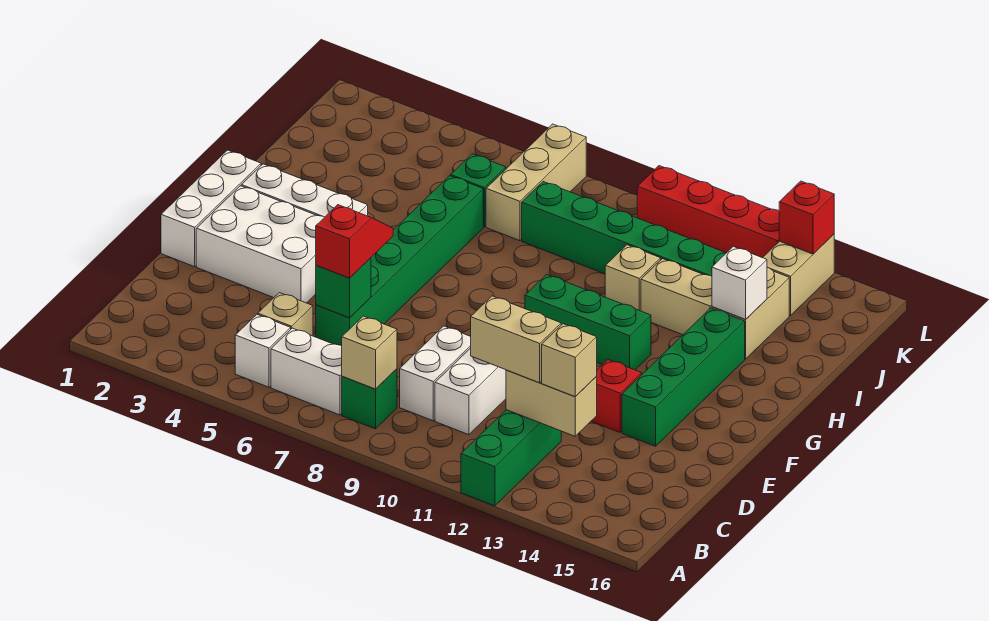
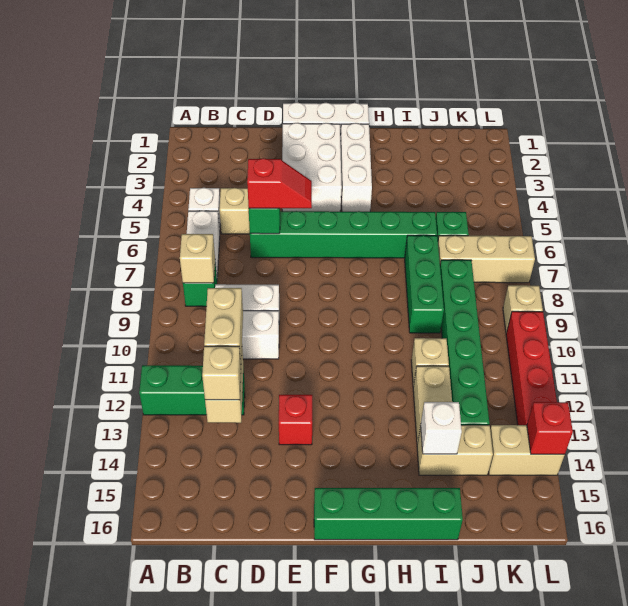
green 1x4 brick [622,308,745,446] -> green 1x4 brick moved to [314,488,463,540]
green 1x3 brick [525,275,651,370] -> green 1x3 brick moved to [405,235,444,333]
none -> tan 1x1 brick [503,285,543,333]

